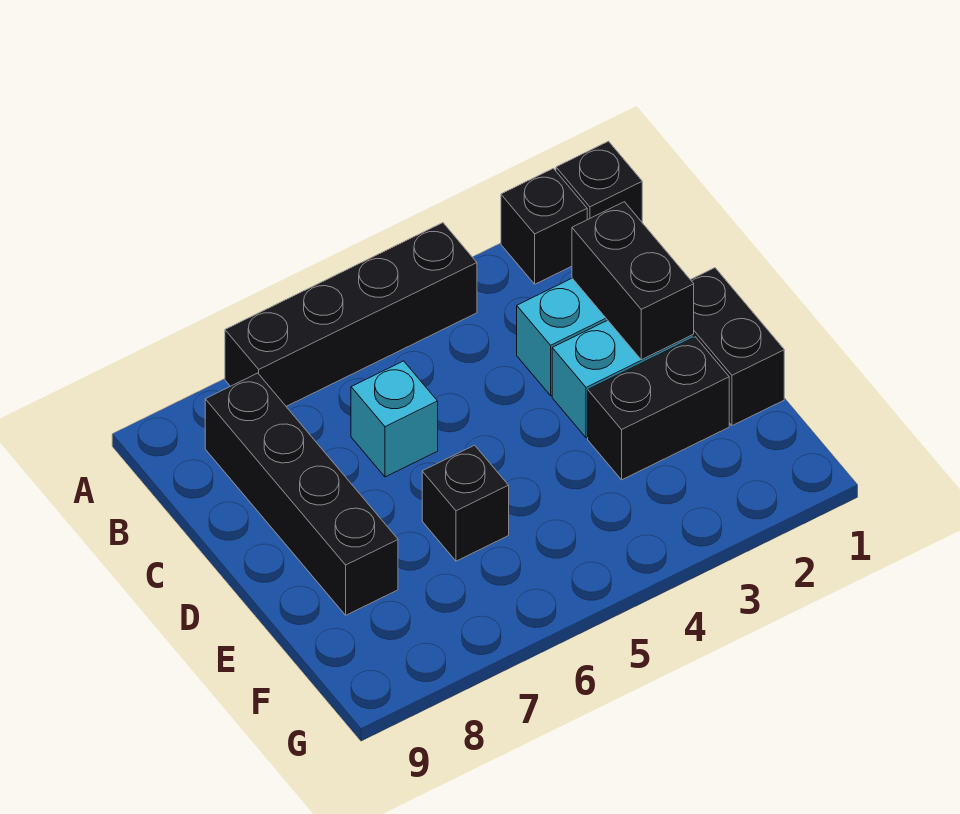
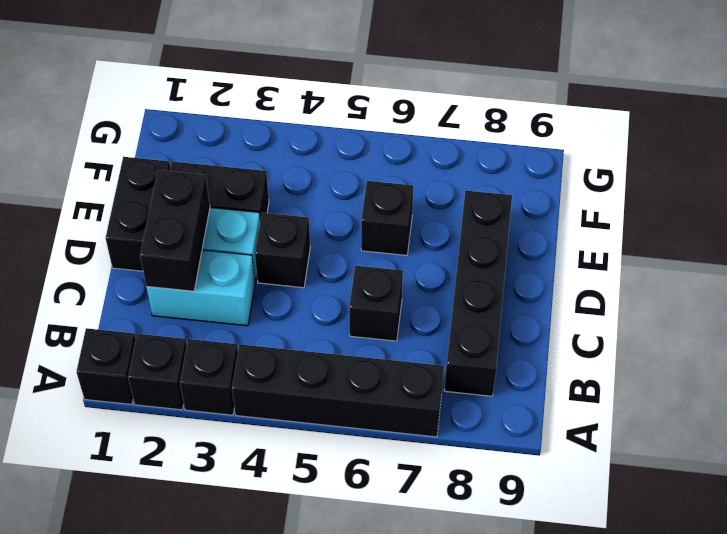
none -> black 1x1 brick [180,339,238,415]
cyan 1x1 brick [351,361,438,477] -> black 1x1 brick [349,266,403,341]
none -> black 1x1 brick [255,213,310,288]

